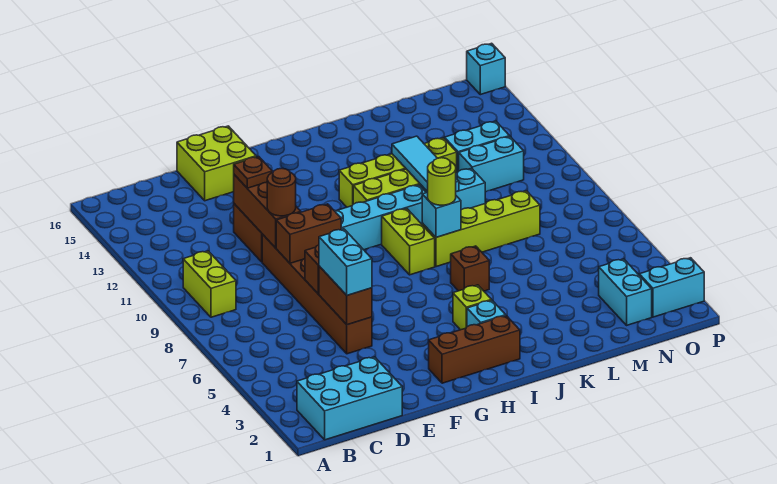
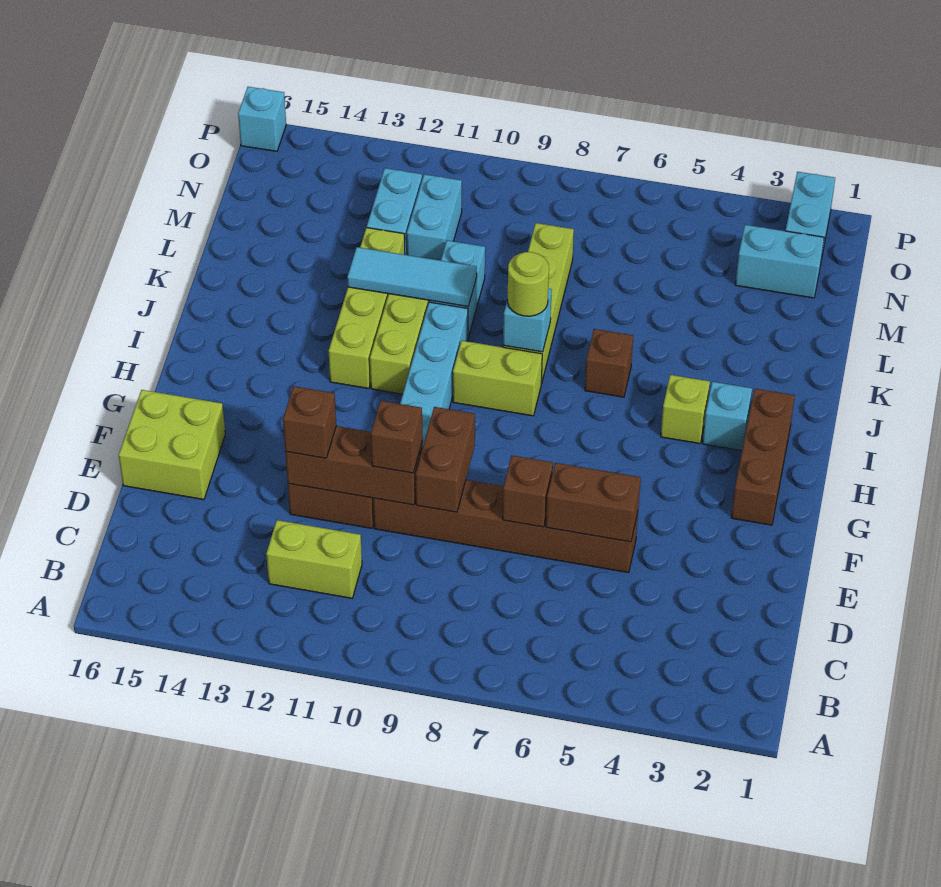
cyan 2x3 brick [297,357,402,440] -> none
lime 1x2 brick [183,251,236,317] -> lime 1x2 brick moved to [266,520,362,598]
cyan 1x2 brick [319,229,372,295] -> none
brown 1x1 round brick [267,168,296,216] -> brown 1x1 brick [371,401,423,473]
brown 1x1 plate [234,157,272,188] -> brown 1x1 brick [283,386,336,458]

